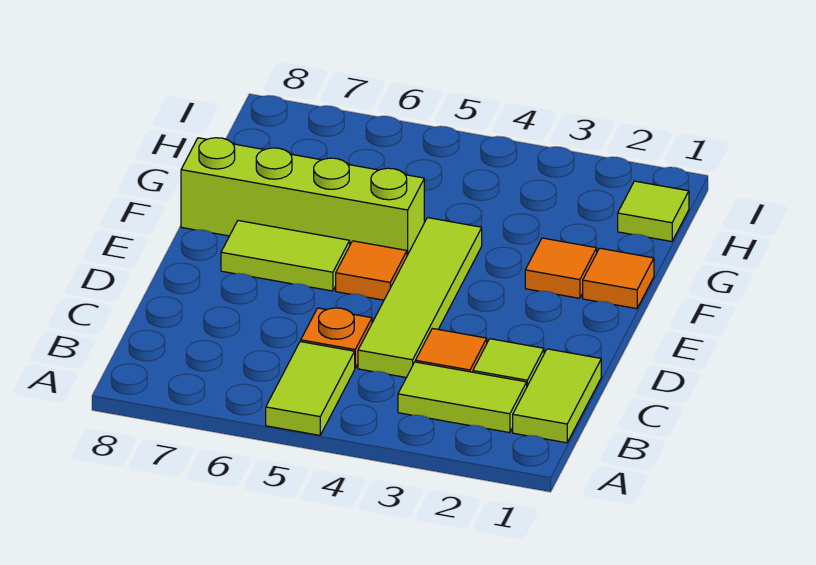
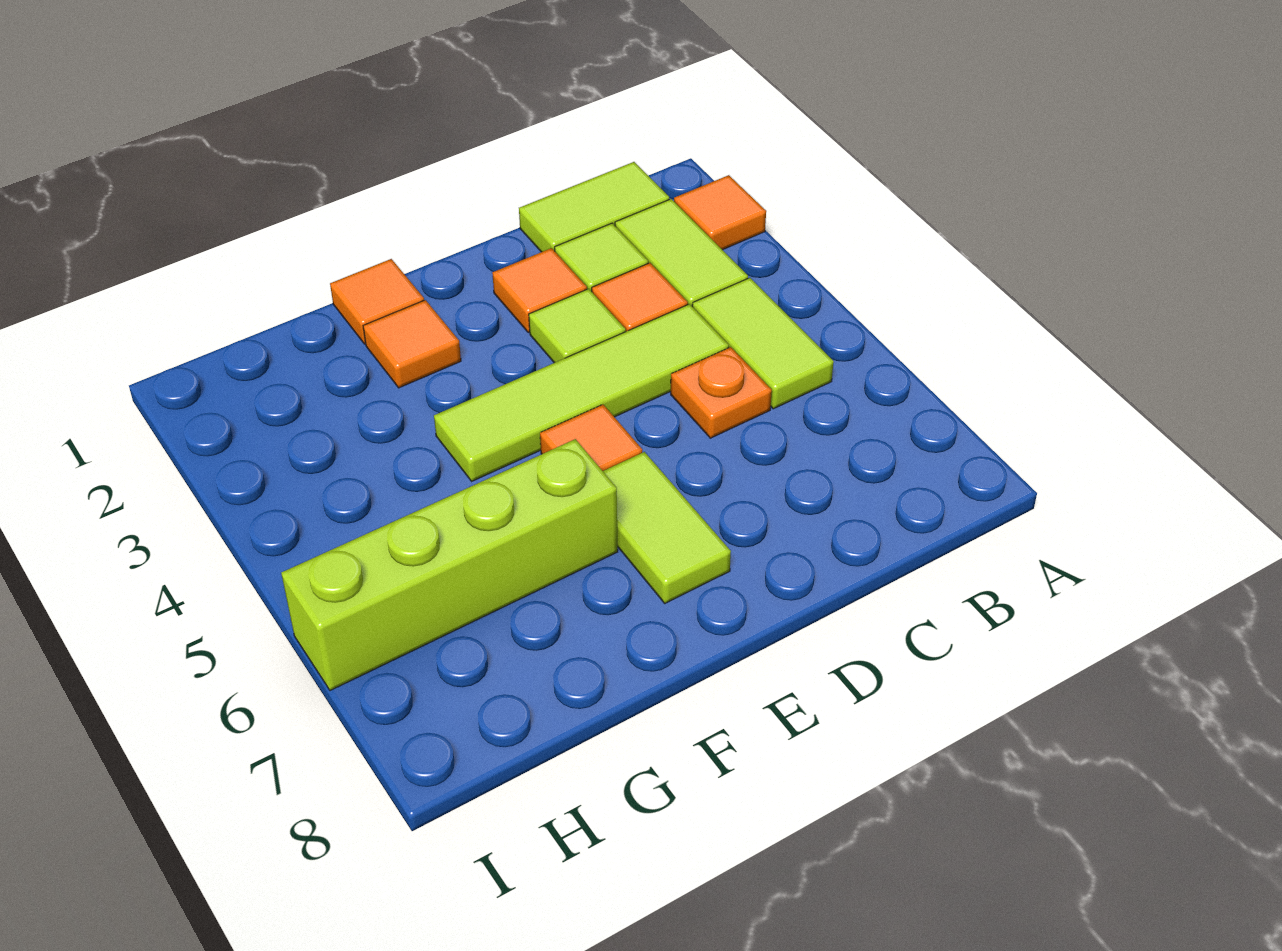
none -> orange 1x1 tile [674,175,766,250]
lime 1x2 tile [266,342,355,435] -> lime 1x2 tile turned to [692,278,834,409]
none -> orange 1x1 tile [492,248,587,333]
lime 1x4 brick [181,138,424,255] -> lime 1x4 brick turned to [281,439,618,691]
lime 1x1 tile [618,181,689,242] -> lime 1x1 tile moved to [529,289,626,363]

